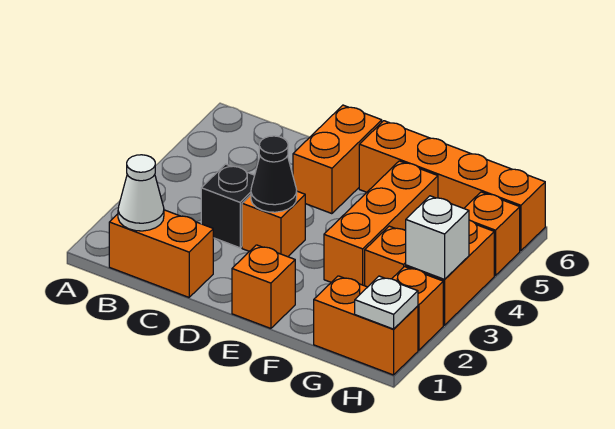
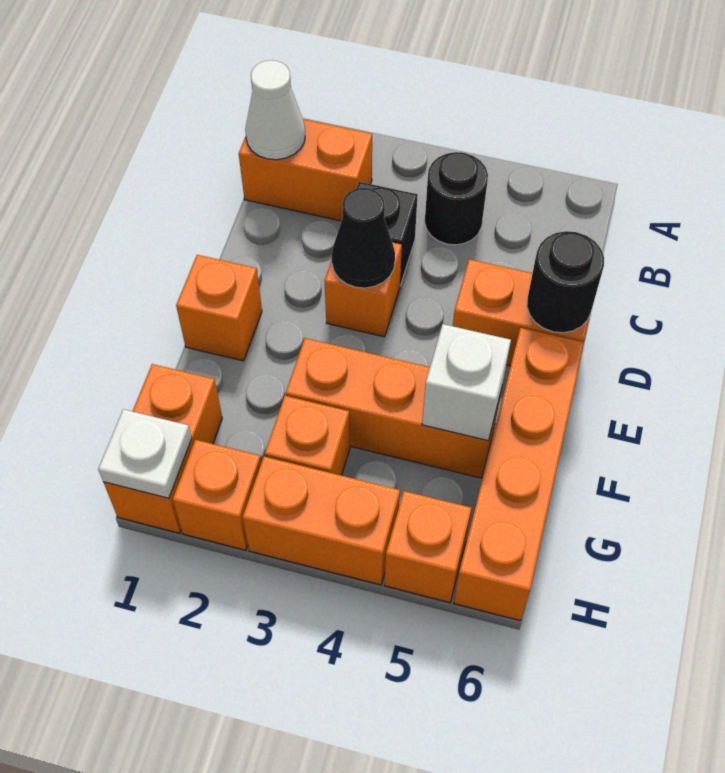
orange 1x2 brick [109,210,213,297] -> orange 1x2 brick turned to [239,119,372,221]
none -> black 1x1 round brick [425,152,488,245]
none -> black 1x1 round brick [527,231,604,333]
white 1x1 brick [406,196,469,279] -> white 1x1 brick moved to [422,324,511,441]

